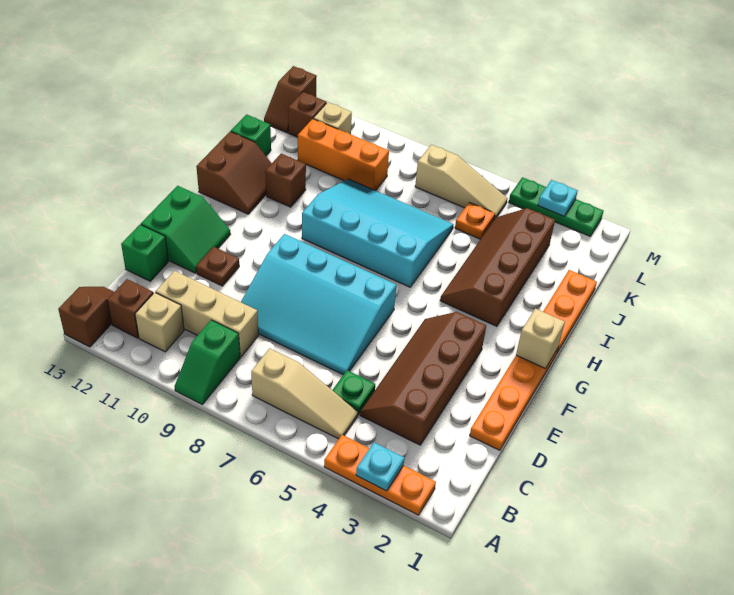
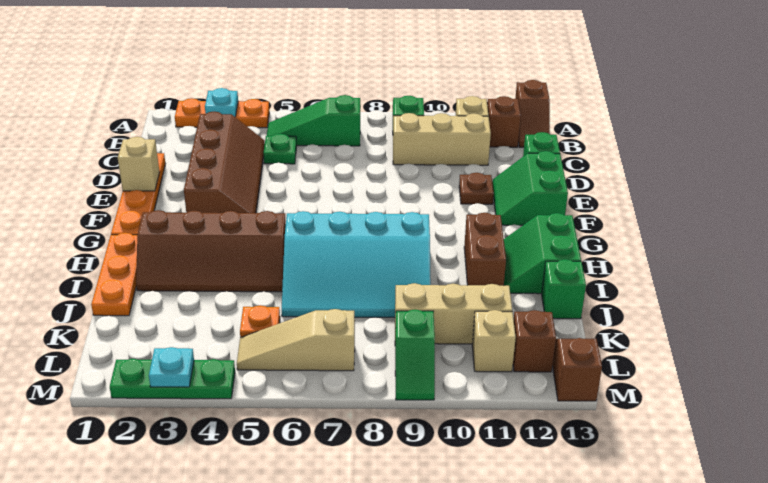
tan 1x3 slope [251,348,358,439] -> green 1x3 slope [267,95,360,146]
cyan 3x4 slope [241,234,396,375] -> none
tan 1x1 brick [516,308,565,369] -> tan 1x1 brick moved to [118,137,160,191]
brown 2x4 slope [440,208,555,326] -> brown 2x4 slope turned to [136,210,286,292]
brown 2x2 slope [196,132,272,214] -> green 2x2 slope [504,213,581,294]
brown 1x1 brick [265,153,306,207] -> brown 1x2 brick [464,213,506,286]
orange 1x3 brick [298,119,389,191] -> tan 1x3 brick [395,283,512,344]
none -> green 1x2 slope [395,310,435,400]

